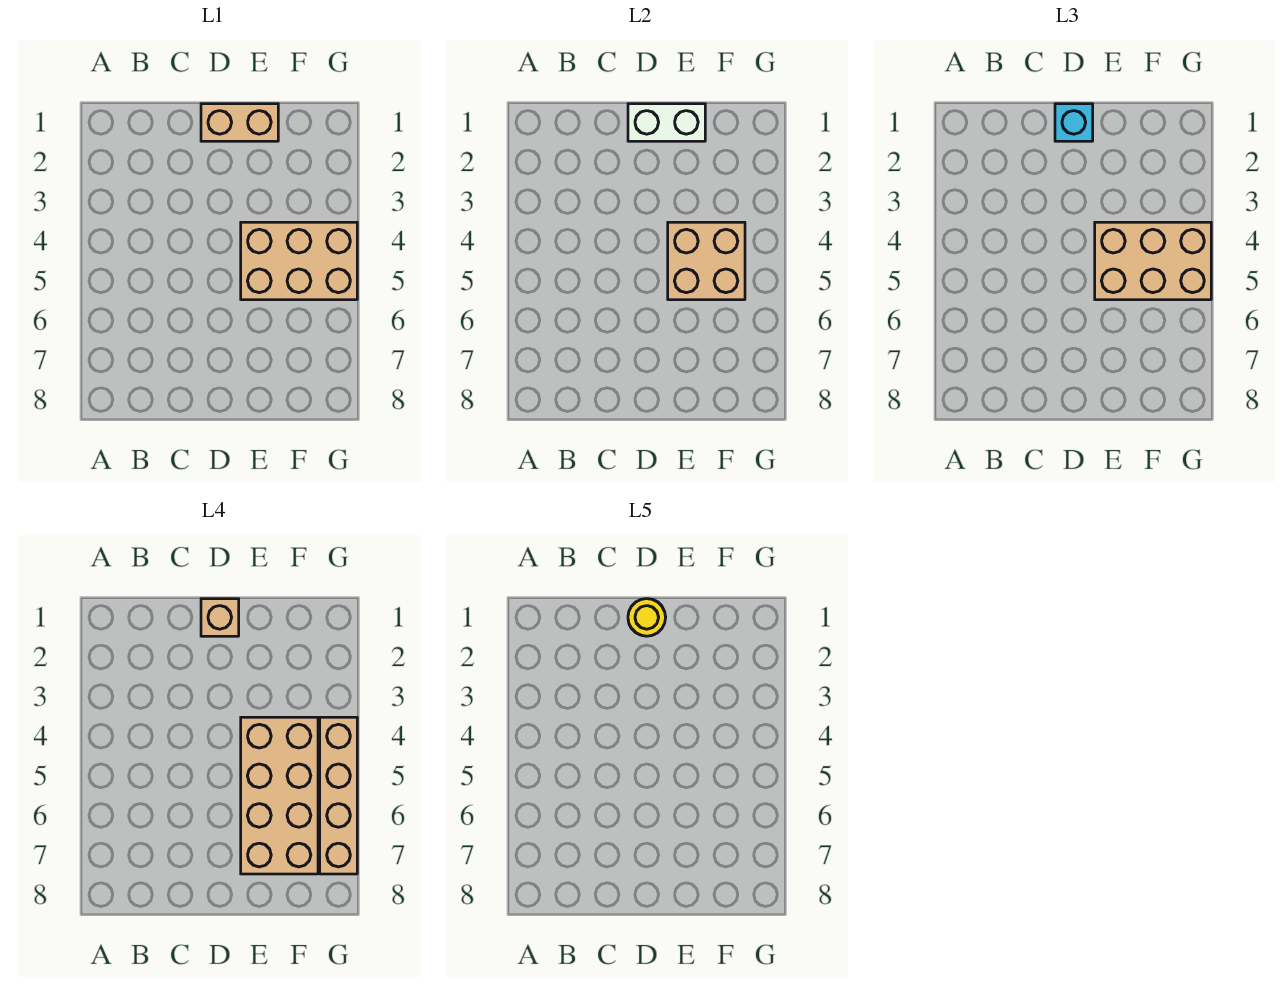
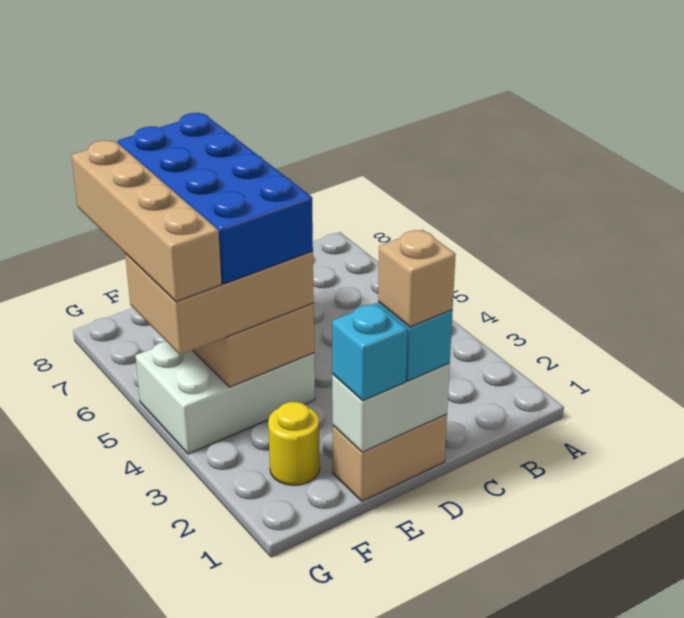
yellow 1x1 round brick [628,599,666,636] -> yellow 1x1 round brick moved to [268,402,320,485]
none -> cyan 1x1 brick [332,303,408,401]
tan 2x3 brick [241,222,357,300] -> white 2x3 brick [135,341,315,454]
tan 2x4 brick [241,717,318,874] -> blue 2x4 brick [118,113,313,284]

